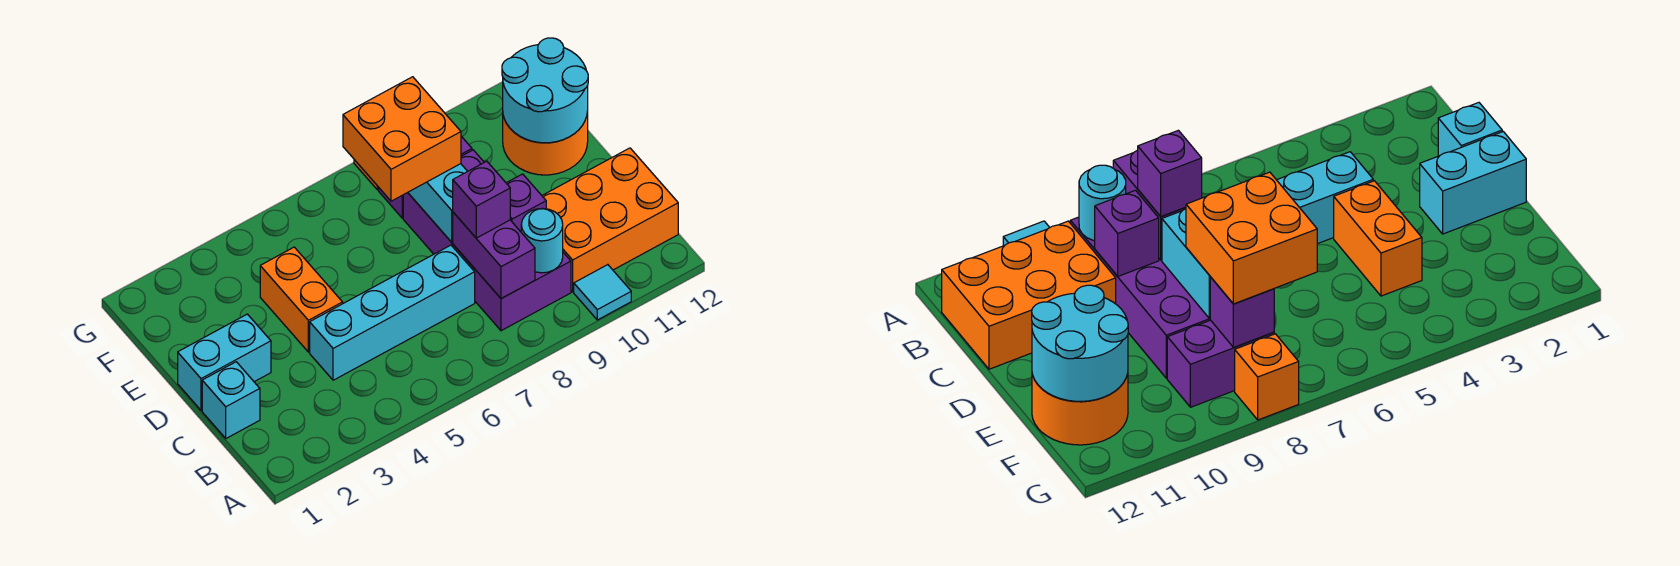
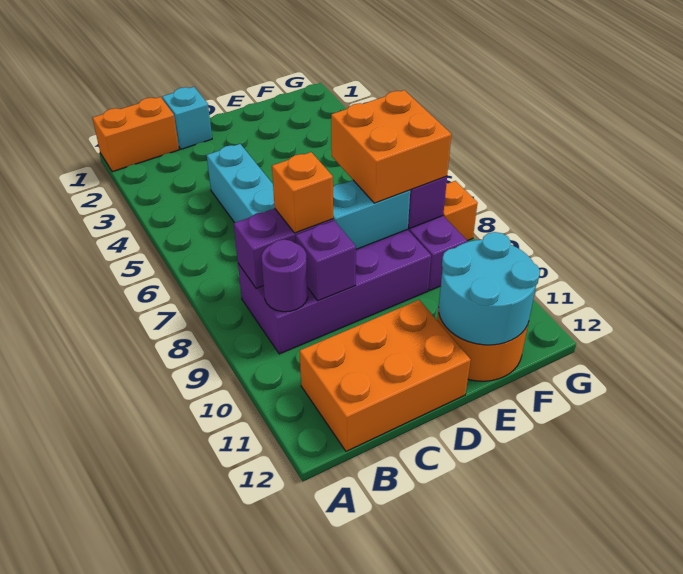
cyan 1x1 tile [574,265,631,320] -> none
cyan 1x1 round brick [521,208,563,273] -> purple 1x1 round brick [262,239,308,312]
orange 2x3 brick [542,148,678,292] -> orange 2x3 brick turned to [300,300,471,451]
purple 1x1 brick [453,161,510,238] -> orange 1x1 brick [272,152,333,233]
cyan 1x2 brick [178,314,271,410] -> none
orange 1x2 brick [260,247,343,352] -> orange 1x2 brick moved to [93,97,179,172]

